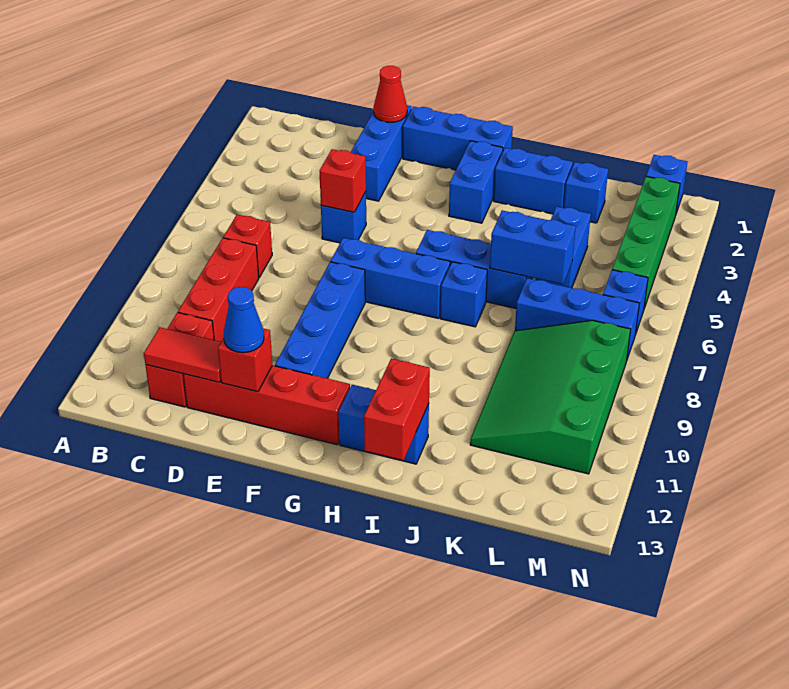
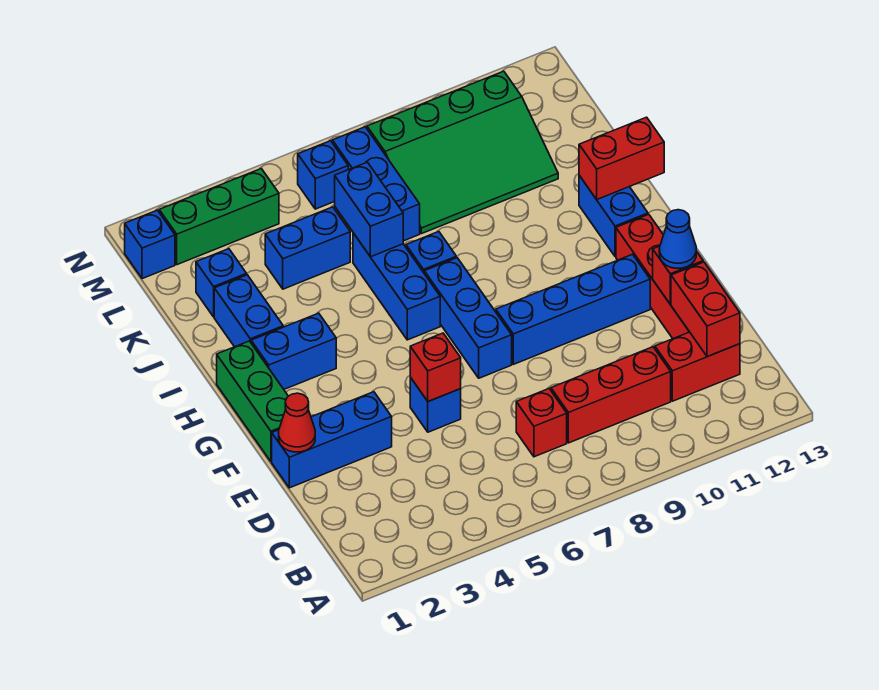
red 1x2 tile [144,327,221,382] -> red 1x2 brick [671,262,740,357]
blue 1x3 brick [403,107,513,170] -> green 1x3 brick [217,341,288,462]
green 1x4 brick [612,176,680,308] -> green 1x3 brick [159,169,279,265]

